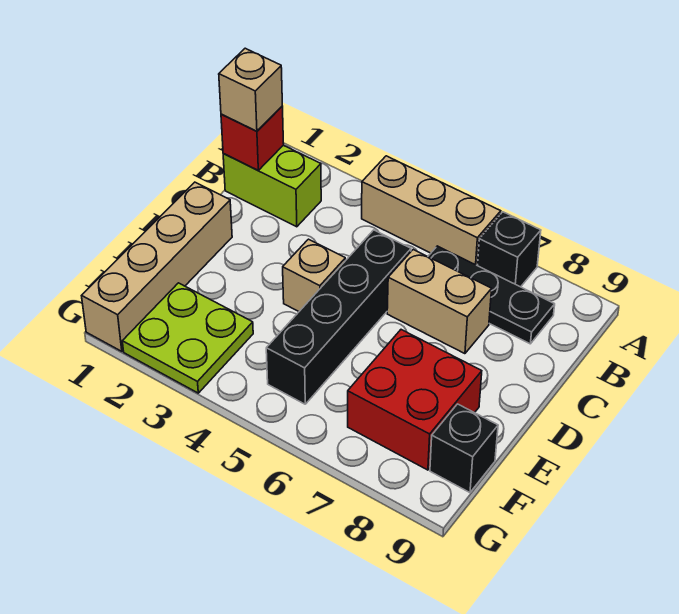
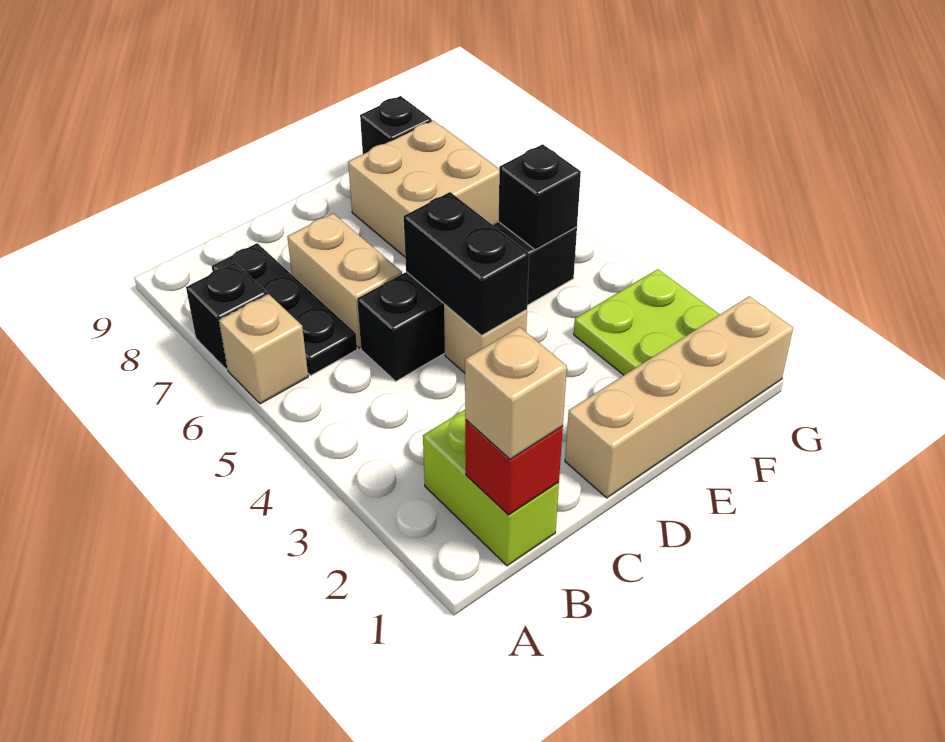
tan 1x3 brick [362,156,501,266] -> tan 1x1 brick [219,294,308,404]
none -> black 1x2 brick [404,192,529,335]
red 2x2 brick [348,330,482,470] -> tan 2x2 brick [348,120,499,257]
none -> black 1x1 brick [499,144,581,250]

